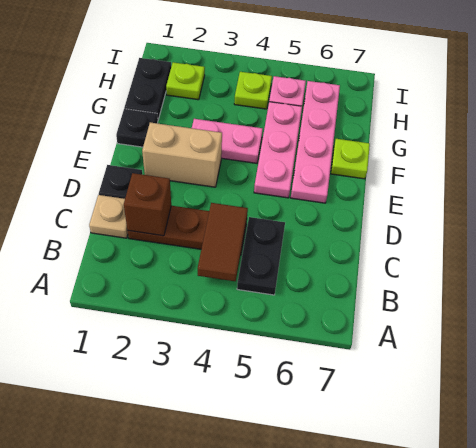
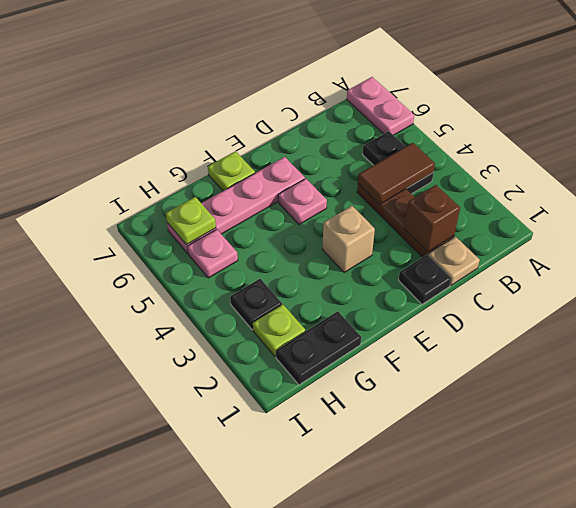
black 1x2 plate [237,217,285,295] -> black 1x2 plate turned to [363,131,433,194]
tan 1x2 brick [142,122,222,187] -> tan 1x1 brick [322,206,375,272]
pink 1x3 plate [254,102,302,198] -> pink 1x1 plate [278,179,327,225]
black 1x1 plate [116,109,158,147] -> black 1x1 plate moved to [230,279,282,330]
pink 1x2 plate [192,119,263,163] -> pink 1x2 plate moved to [347,77,414,135]
lime 1x1 plate [234,72,272,109] -> lime 1x1 plate moved to [166,197,216,245]

